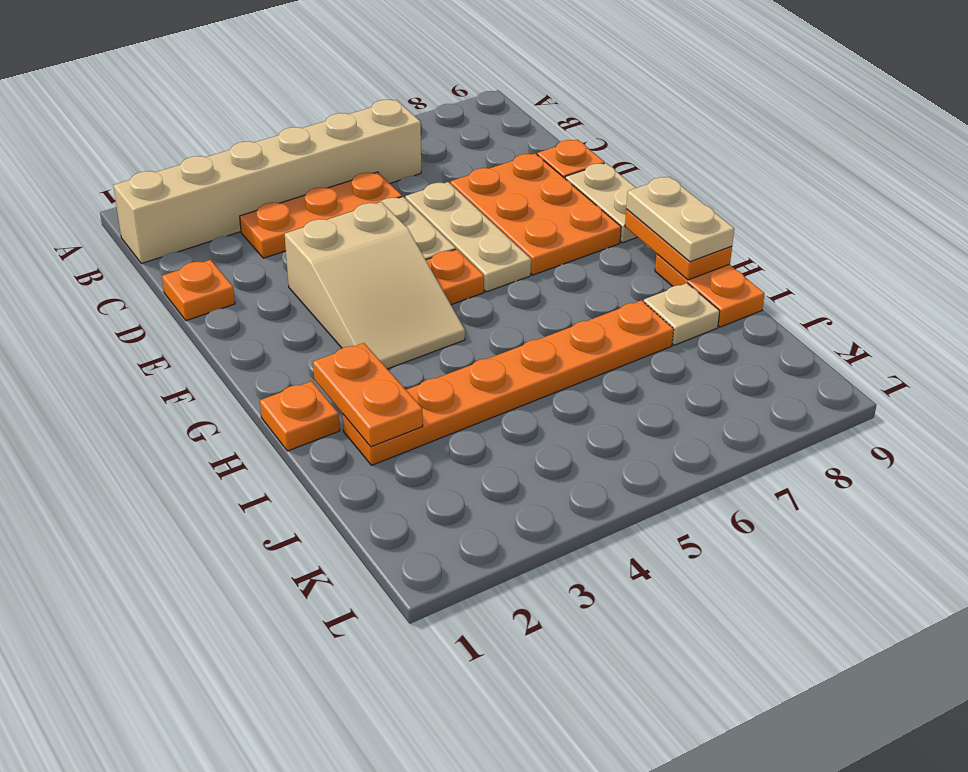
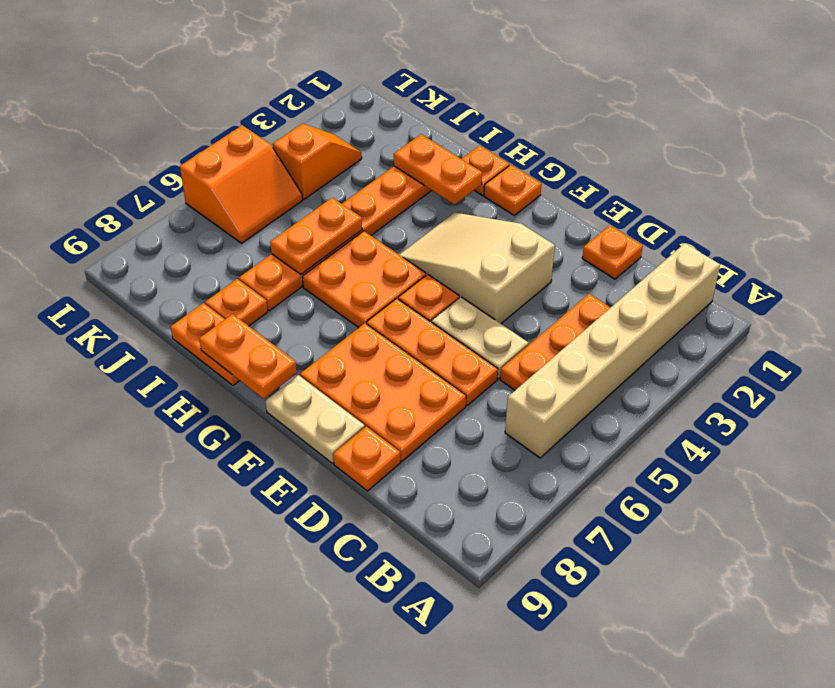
tan 1x3 plate [405,182,531,292] -> orange 1x3 plate [367,299,498,405]
none -> orange 1x1 plate [484,165,541,215]
none -> orange 2x2 plate [302,231,426,328]
tan 1x2 plate [626,177,734,262] -> none
none -> orange 1x2 plate [270,198,362,274]
tan 1x1 plate [644,283,720,345] -> orange 1x1 plate [205,279,268,326]
none -> orange 1x2 slope [273,124,362,199]
none -> orange 2x2 slope [180,125,302,243]

